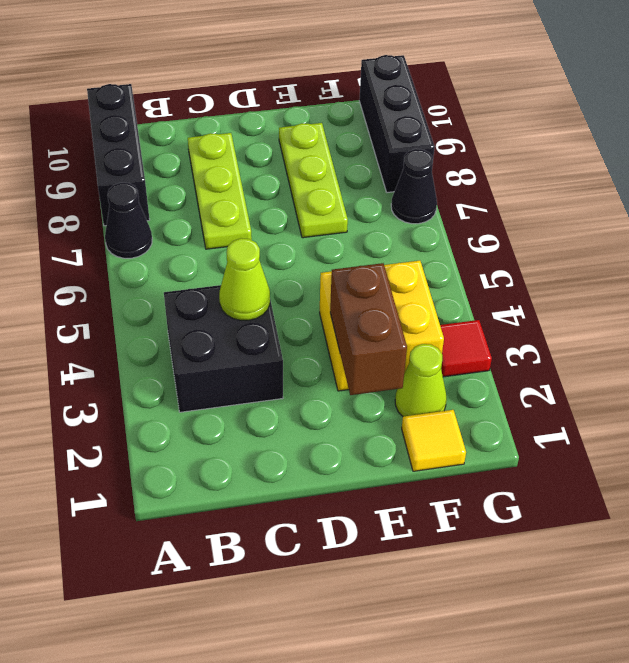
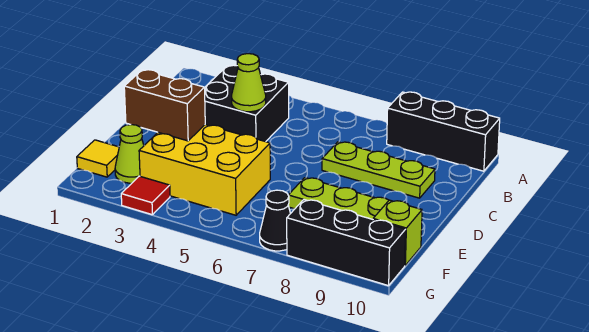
black 1x1 cone [105,183,152,258] -> none
yellow 2x2 brick [320,261,444,391] -> yellow 2x3 brick [139,125,270,215]
none -> lime 1x1 brick [373,200,422,265]

